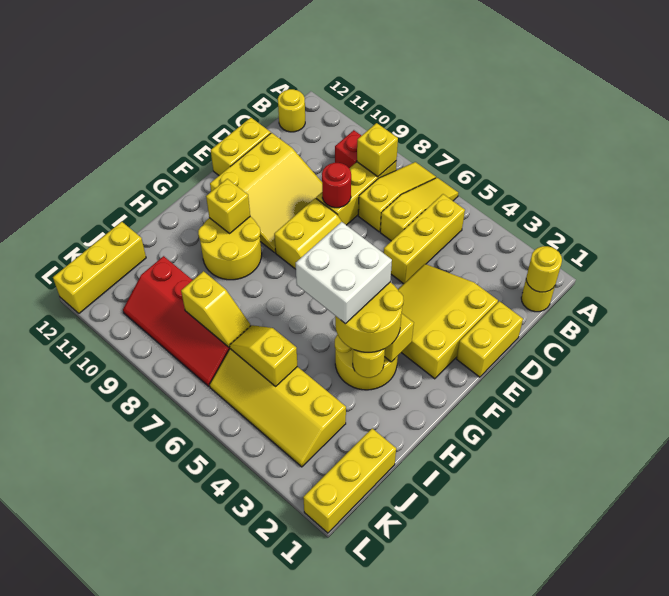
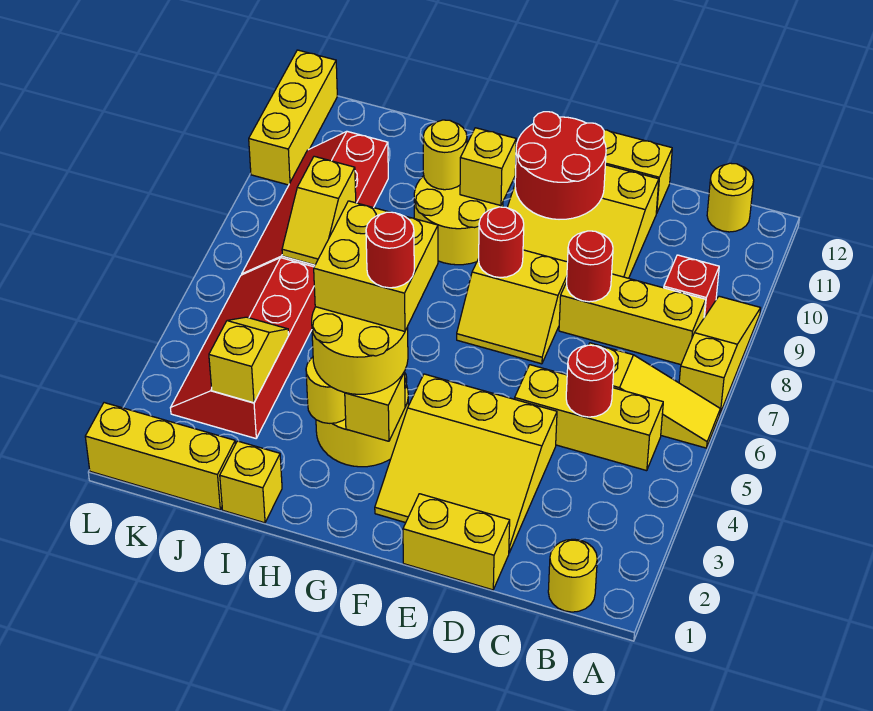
yellow 1x3 slope [358,162,436,232] -> yellow 1x3 slope turned to [679,296,761,413]
yellow 1x1 round brick [526,246,562,292] -> yellow 1x1 round brick moved to [423,120,467,190]
yellow 1x1 brick [357,123,398,177] -> yellow 1x1 brick moved to [220,441,282,523]
none -> red 1x1 round brick [566,345,614,417]
yellow 3x3 slope [398,264,498,379] -> yellow 3x3 slope turned to [375,374,557,553]
none -> red 2x2 round brick [515,112,606,219]
none -> red 1x1 round brick [479,207,524,278]
white 2x2 brick [296,222,392,324] -> yellow 2x2 brick [314,201,438,331]
none -> red 1x1 round brick [366,212,414,288]
yellow 2x4 slope [210,349,346,467] -> red 2x4 slope [171,258,315,438]
yellow 1x2 slope [230,325,297,386] -> yellow 1x2 slope moved to [209,317,289,403]
yellow 1x3 brick [53,222,146,313] -> yellow 1x3 brick turned to [249,50,337,185]

